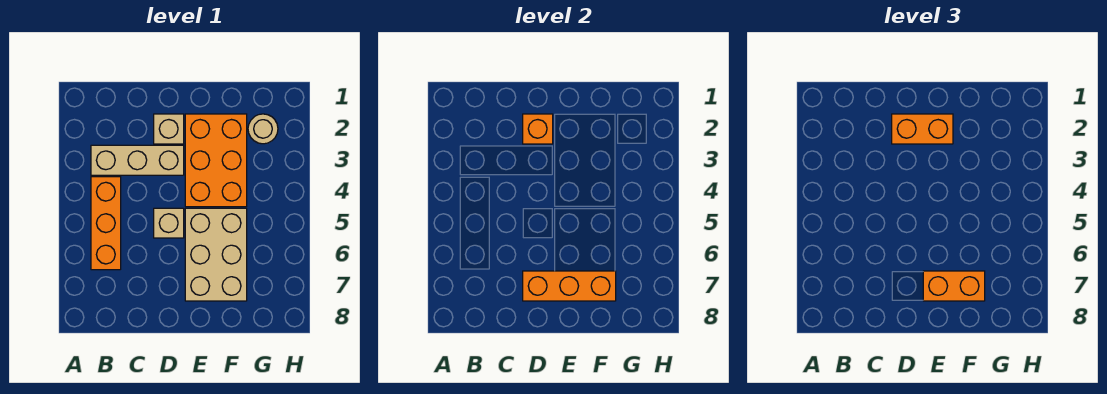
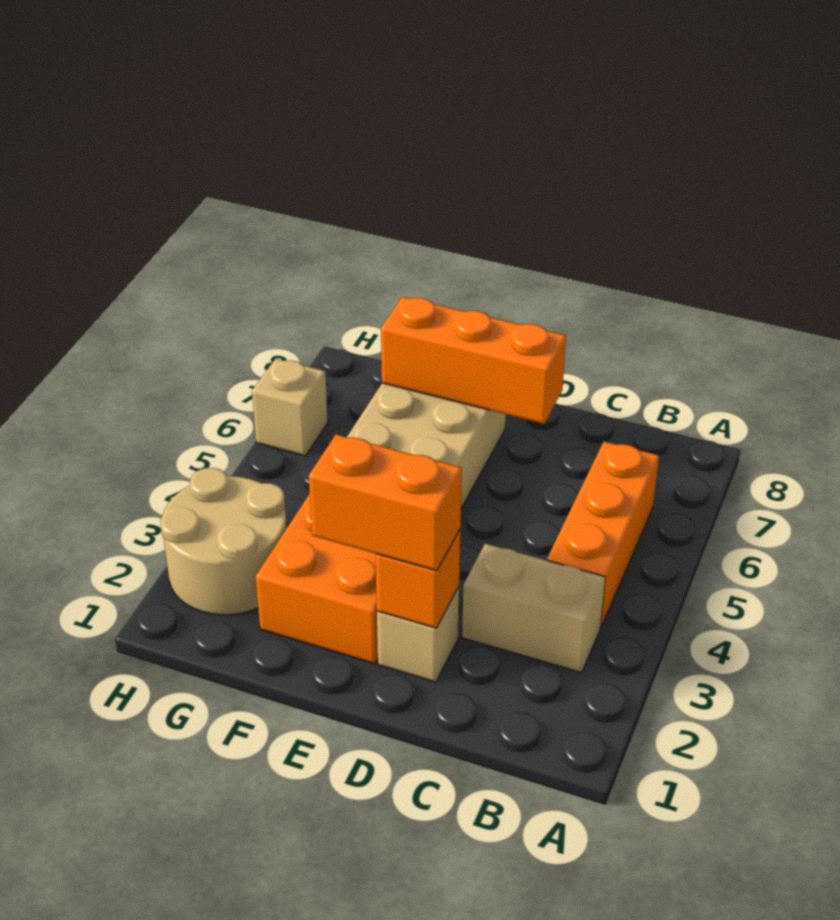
tan 1x3 brick [91,145,184,175] -> tan 1x2 brick [462,544,605,673]
tan 1x1 brick [154,208,184,238] -> tan 1x1 brick moved to [252,359,328,456]
orange 1x2 brick [923,271,985,301] -> none
tan 1x1 round brick [248,114,278,144] -> tan 2x2 round brick [160,468,287,615]

